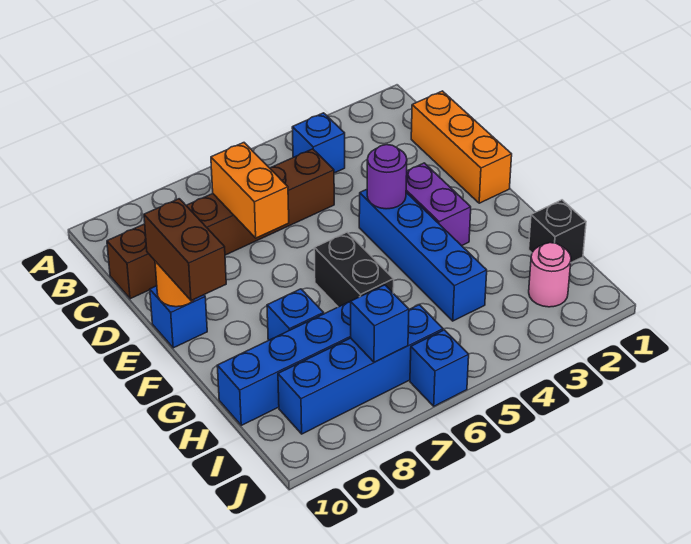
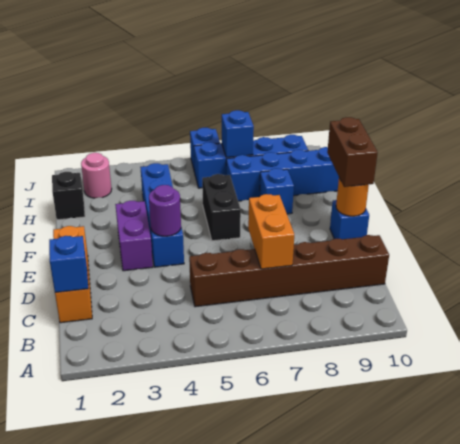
blue 1x1 brick [292,113,345,173] -> blue 1x1 brick moved to [49,236,88,293]

